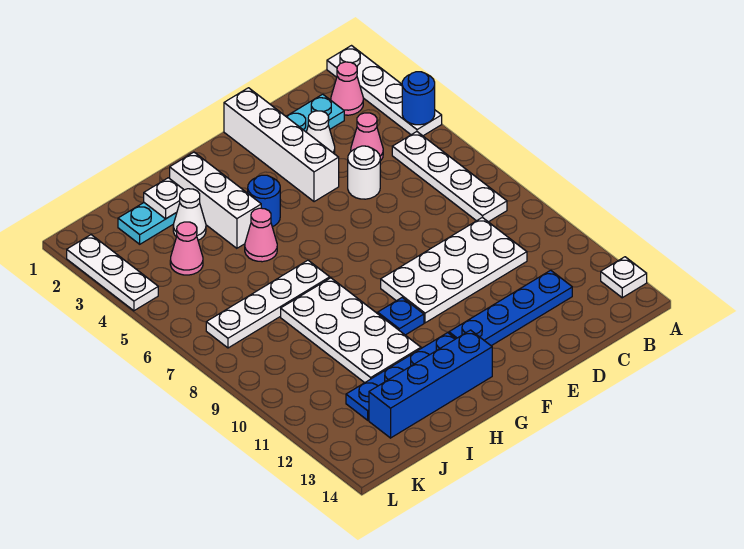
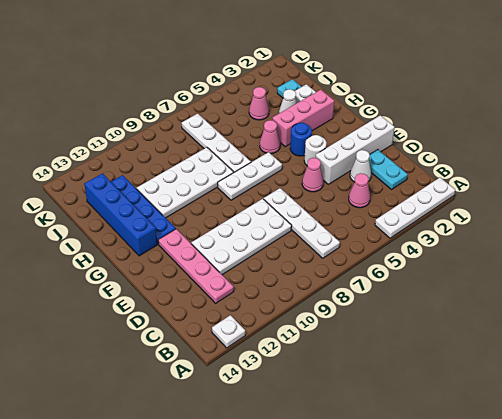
blue 1x1 round brick [402,72,435,125] -> none
pink 1x1 cone [331,62,363,115] -> pink 1x1 cone moved to [302,158,323,192]
white 1x4 plate [392,132,507,222] -> white 1x4 plate turned to [264,188,340,258]
white 2x4 plate [381,217,527,323] -> white 2x4 plate turned to [191,199,292,275]
blue 1x4 plate [449,270,572,346] -> pink 1x4 plate [158,229,234,303]
white 1x1 round brick [348,146,380,199] -> white 1x1 round brick moved to [304,135,327,165]
blue 1x1 plate [378,298,424,335] -> none
white 1x3 brick [170,152,261,248] -> pink 1x3 brick [273,90,334,147]
white 1x3 plate [67,235,158,311] -> white 1x3 plate moved to [218,152,282,200]

